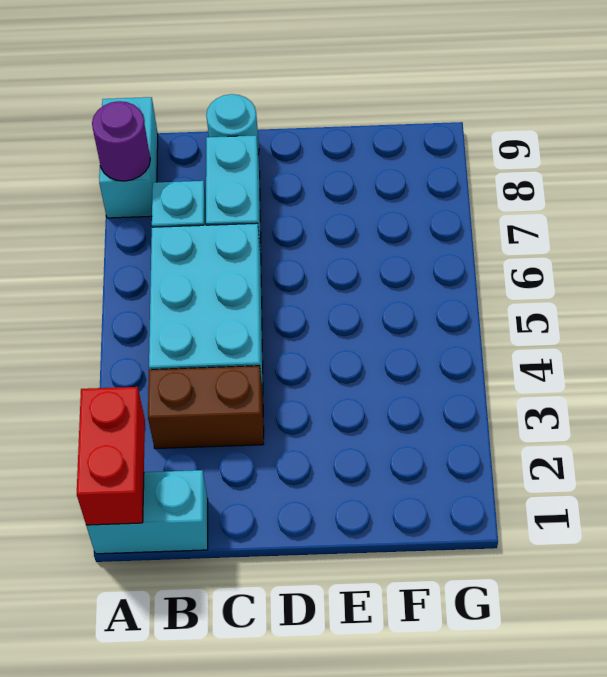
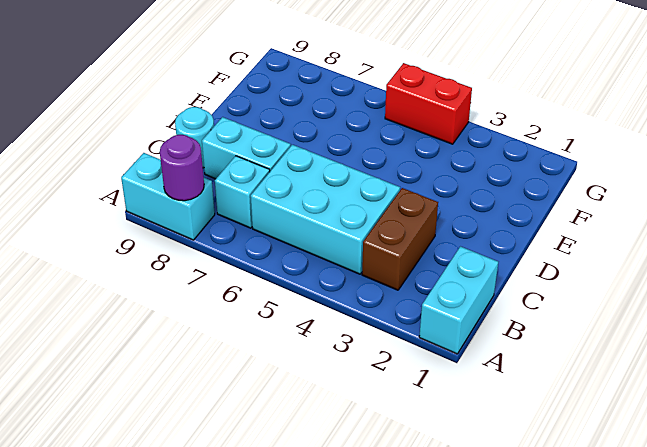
red 1x2 brick [77,387,145,525] -> red 1x2 brick moved to [385,63,472,144]

